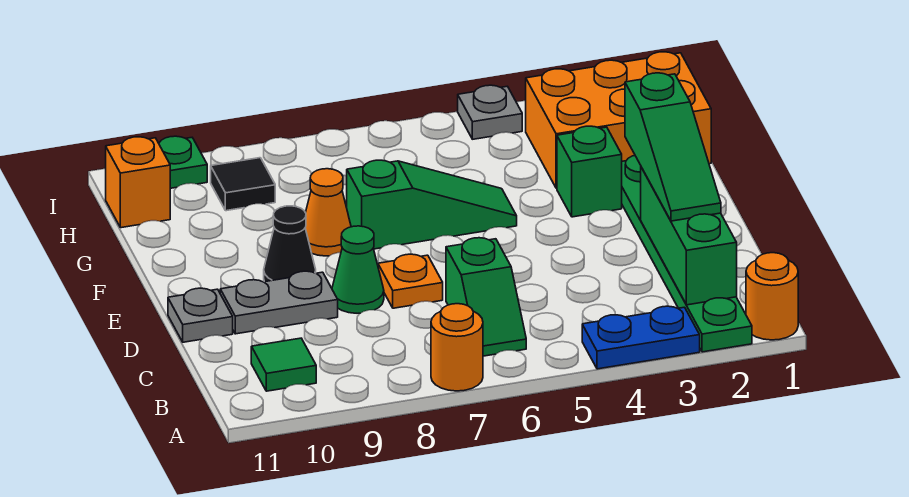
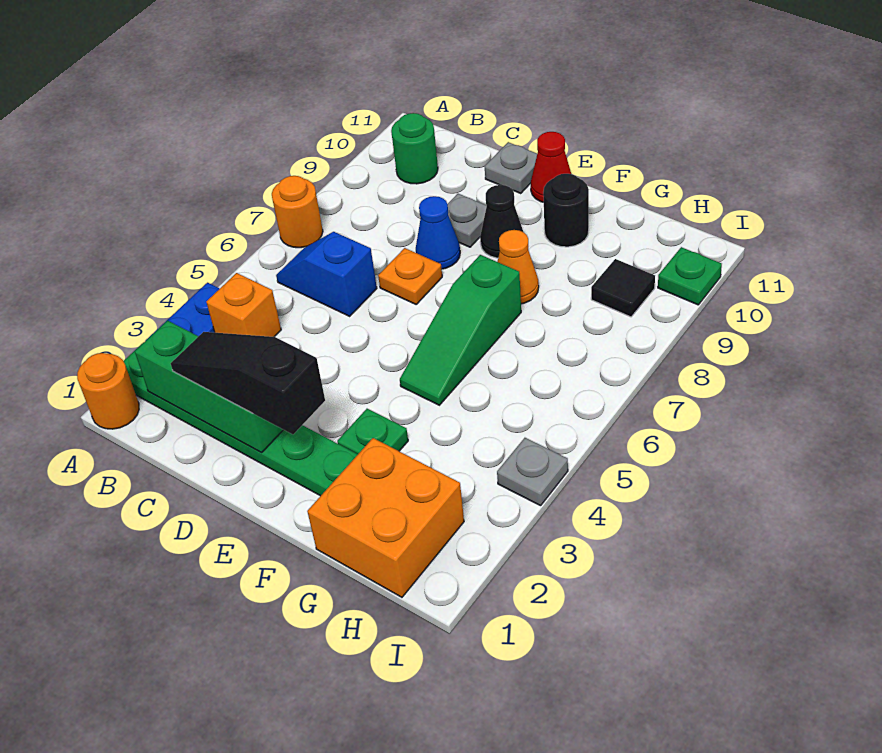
green 1x2 slope [446,238,526,356] -> blue 1x2 slope [276,232,377,316]
green 1x1 tile [251,338,316,391] -> green 1x1 round brick [391,113,438,184]
green 1x3 slope [625,73,721,221] -> black 1x3 slope [171,332,325,434]
green 1x1 cone [332,226,384,313] -> blue 1x1 cone [416,196,460,269]
grey 1x2 plate [220,271,338,334] -> grey 1x1 plate [448,194,487,247]
none -> red 1x1 cone [531,132,571,202]
green 1x1 brick [557,126,622,217] -> green 1x1 plate [337,409,408,454]
none -> black 1x1 round brick [543,174,589,247]
orange 2x3 brick [526,52,711,188] -> orange 2x2 brick [307,438,464,597]
orange 1x1 brick [106,137,170,228] -> orange 1x1 brick moved to [206,273,281,337]

